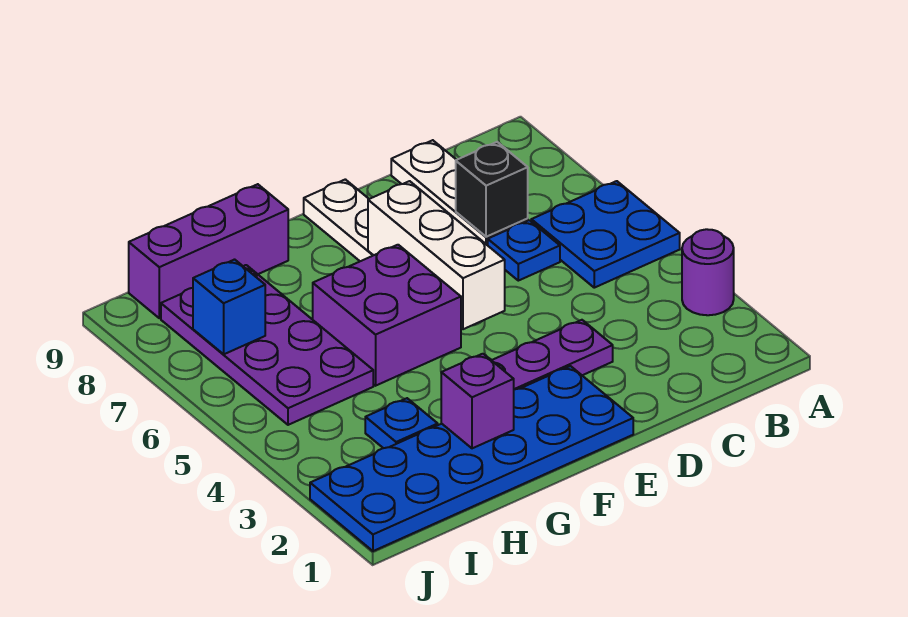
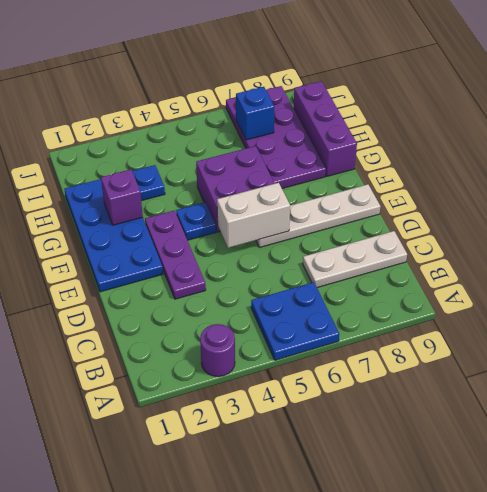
blue 1x1 plate [488,220,560,281] -> blue 1x1 plate moved to [176,202,216,240]
black 1x1 brick [456,142,528,237] -> none
blue 2x6 plate [310,366,633,551] -> blue 2x4 plate [64,179,163,292]
white 1x3 brick [368,181,505,329] -> white 1x2 brick [217,183,290,248]
purple 2x4 plate [161,265,373,425] -> purple 2x4 plate turned to [226,86,326,188]

